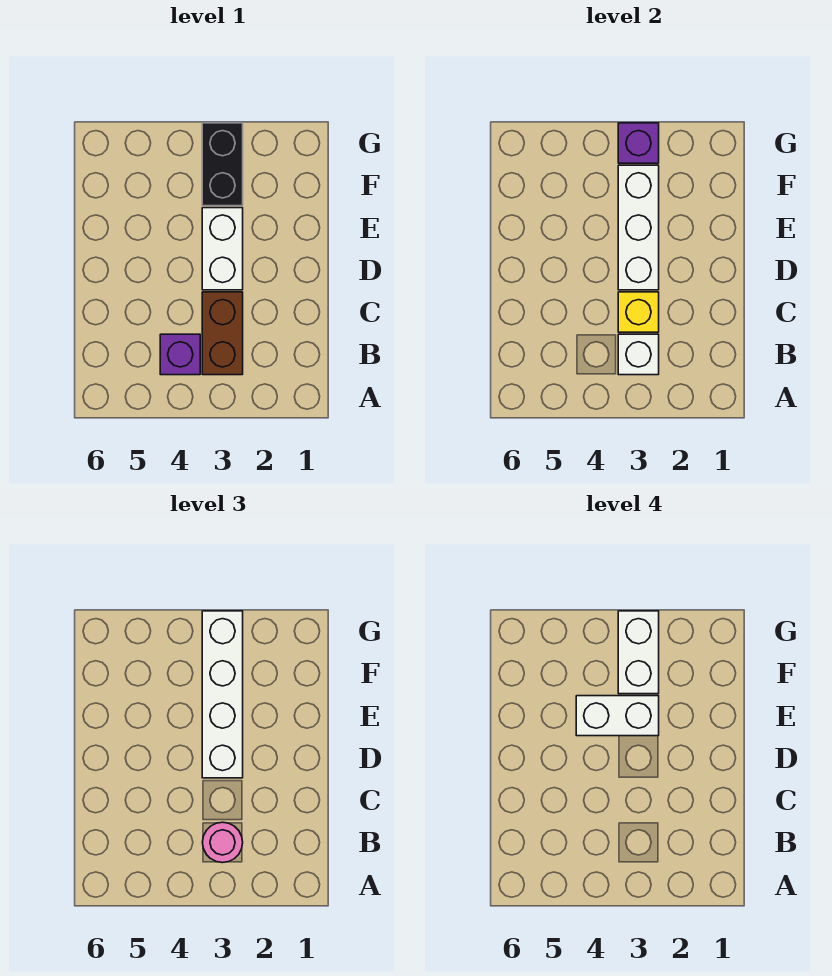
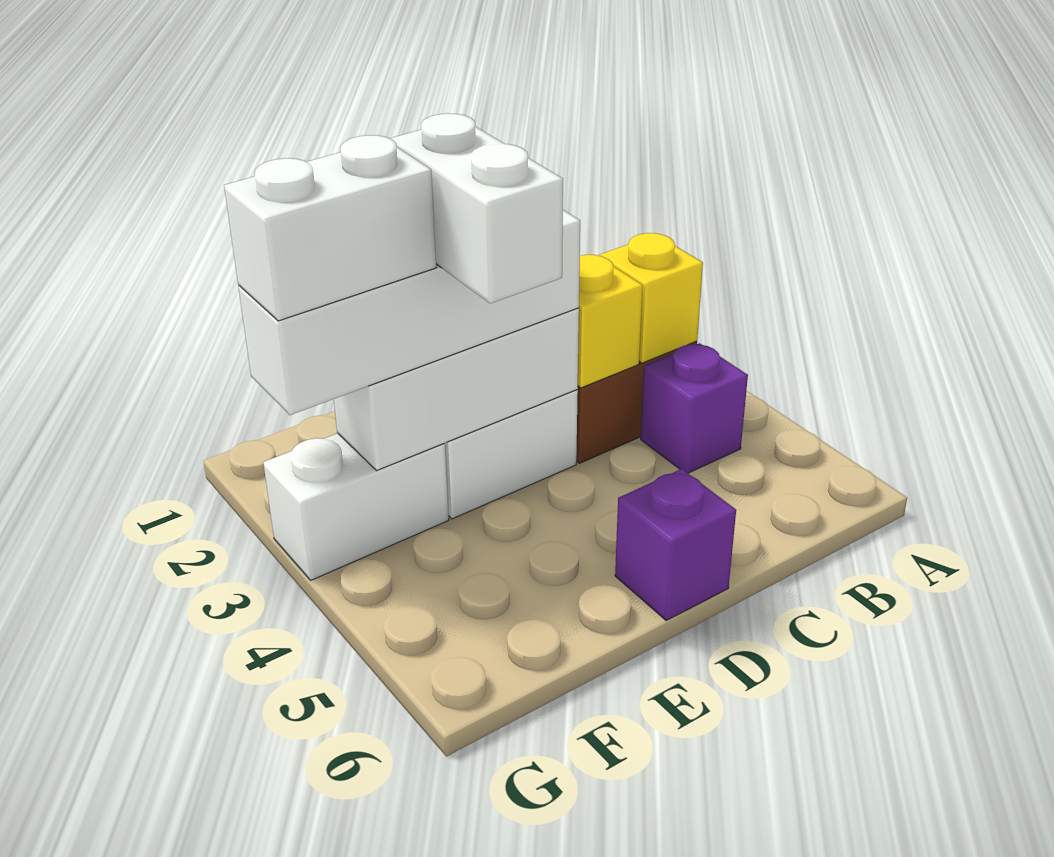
white 1x1 brick [618,334,659,375] -> yellow 1x1 brick [599,233,703,363]
pink 1x1 round brick [202,822,243,863] -> none
black 1x2 brick [202,123,243,206] -> white 1x2 brick [263,433,449,580]
purple 1x1 brick [618,123,659,163] -> purple 1x1 brick moved to [615,469,736,620]

